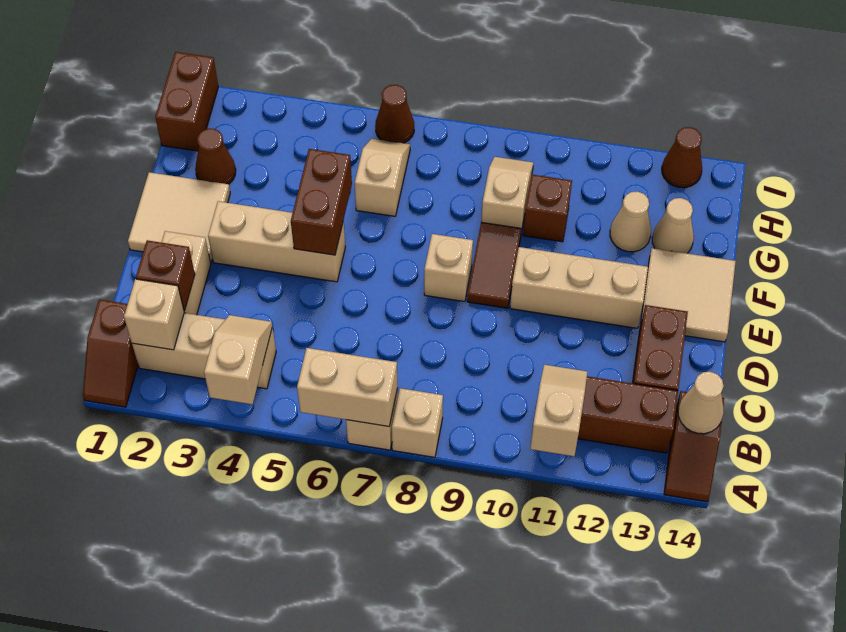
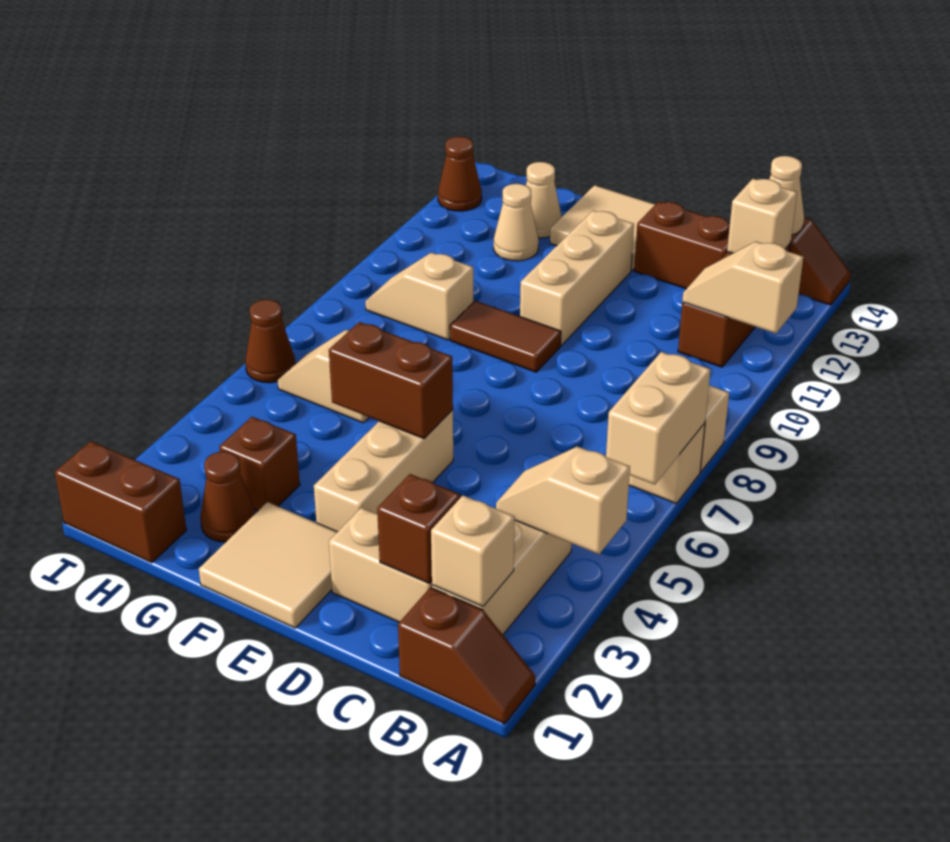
tan 1x1 brick [424,234,473,302] -> tan 1x1 brick moved to [727,179,797,253]
brown 1x1 brick [523,175,572,242] -> brown 1x1 brick moved to [219,417,300,511]

